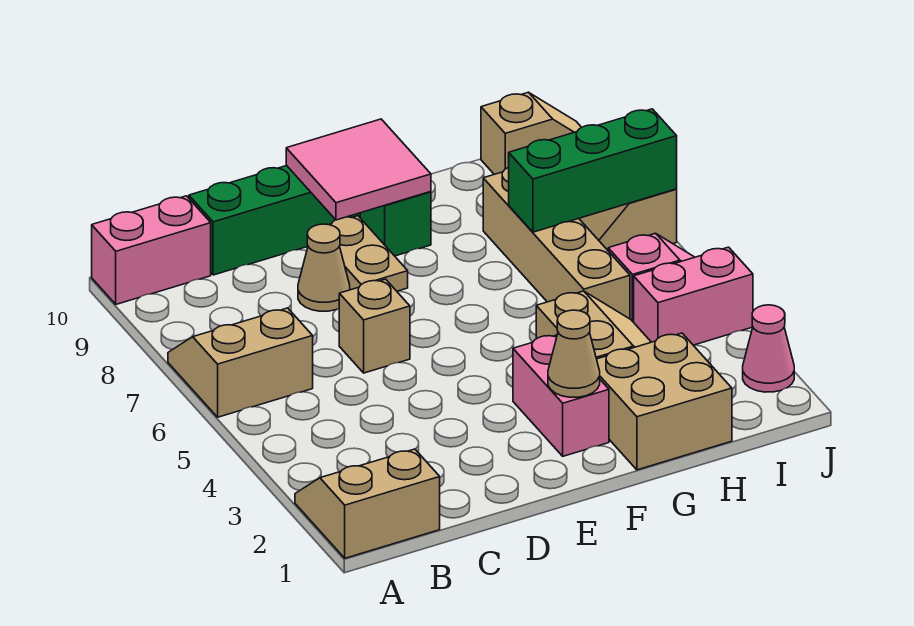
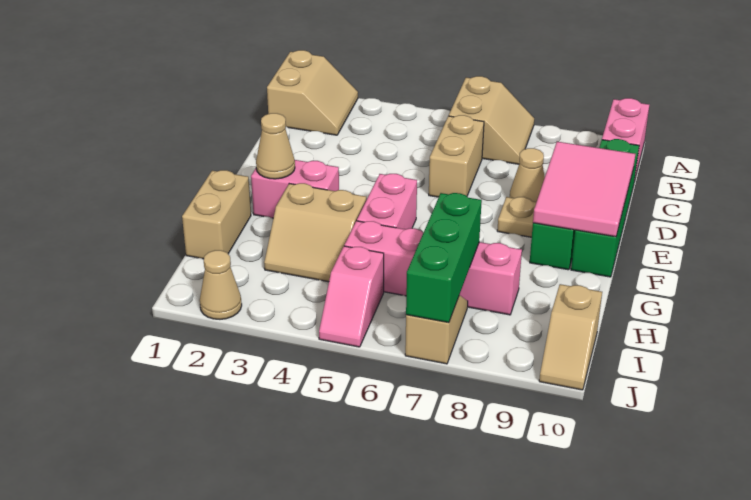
tan 1x1 brick [339,279,410,373] -> tan 1x2 brick [429,115,484,197]
pink 2x2 tile [286,119,431,220] -> pink 2x3 tile [533,142,635,237]
tan 2x2 brick [597,333,732,470] -> tan 1x2 brick [182,170,251,259]
tan 1x4 brick [483,167,630,319] -> pink 1x4 brick [344,221,522,315]
pink 1x2 brick [634,247,753,345] -> pink 1x2 brick moved to [357,174,417,229]
pink 1x1 cone [743,305,794,392] -> tan 1x1 cone [200,250,242,319]

